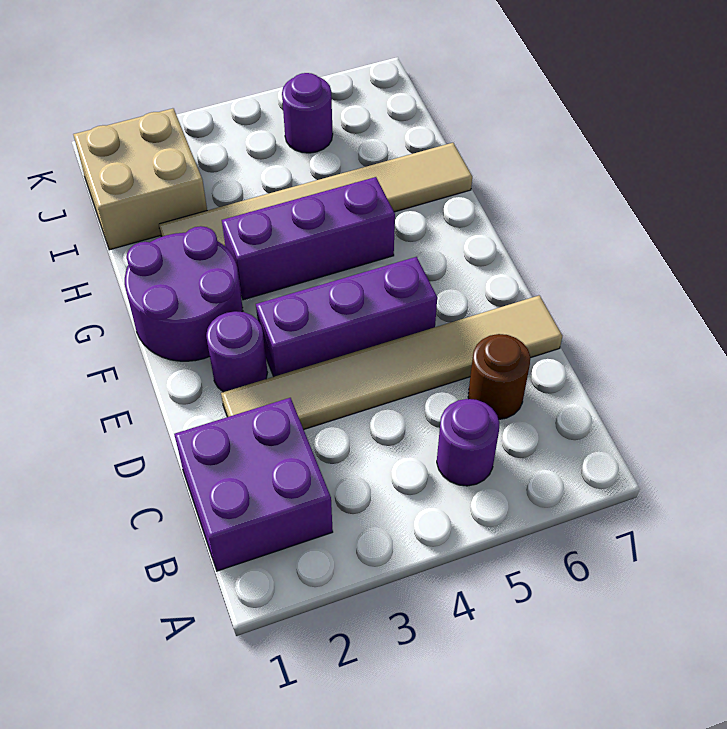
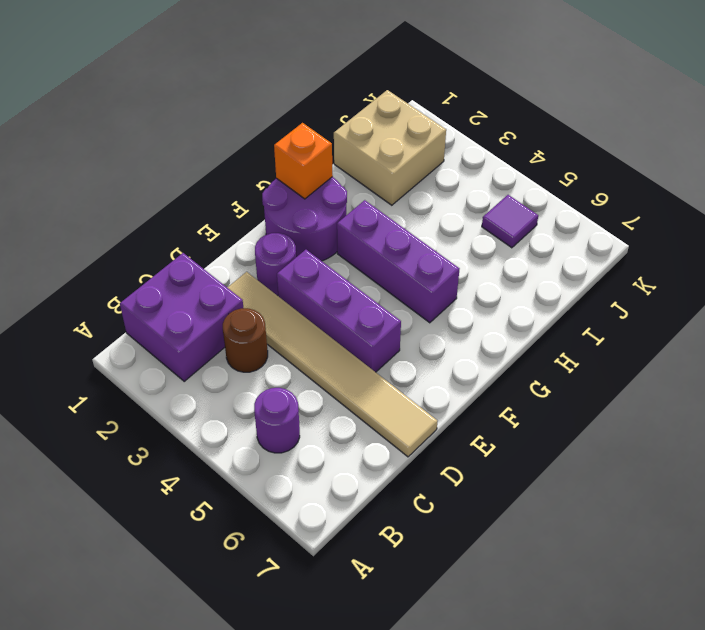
brown 1x1 round brick [468,334,530,419] -> brown 1x1 round brick moved to [223,308,268,372]
none -> orange 1x1 brick [274,123,333,199]
tan 1x6 tile [159,143,472,246] -> none
purple 1x1 round brick [282,73,333,153] -> purple 1x1 tile [482,195,538,248]

